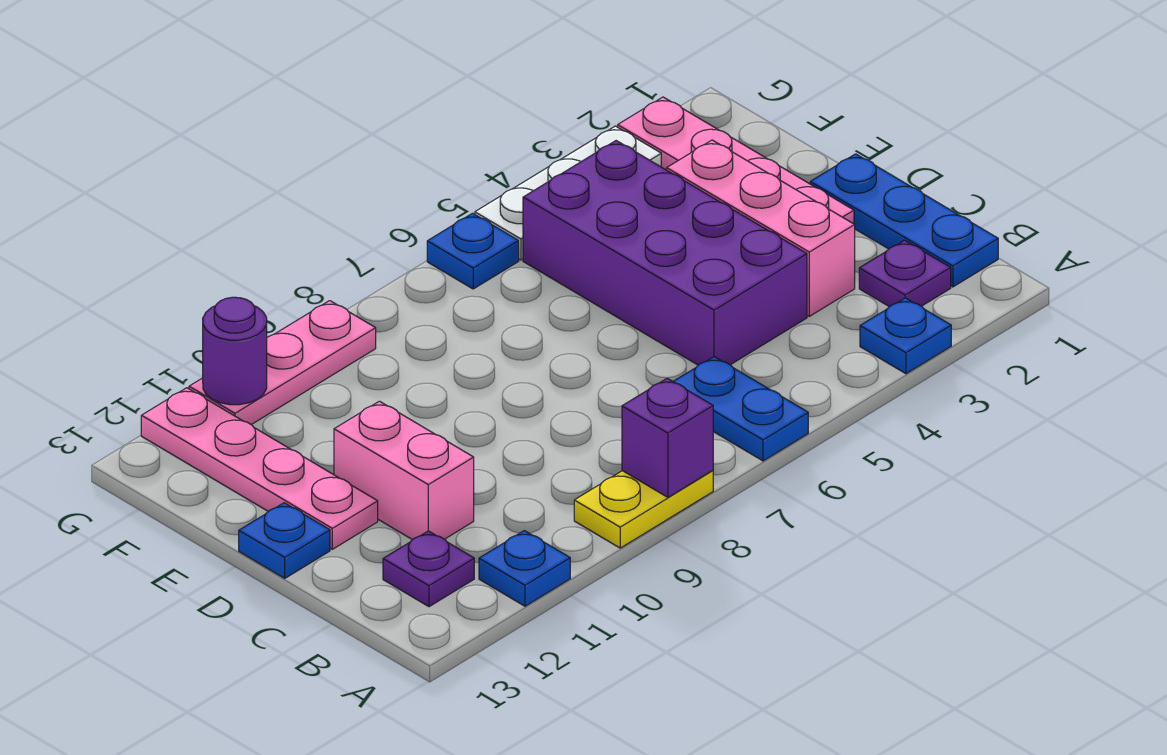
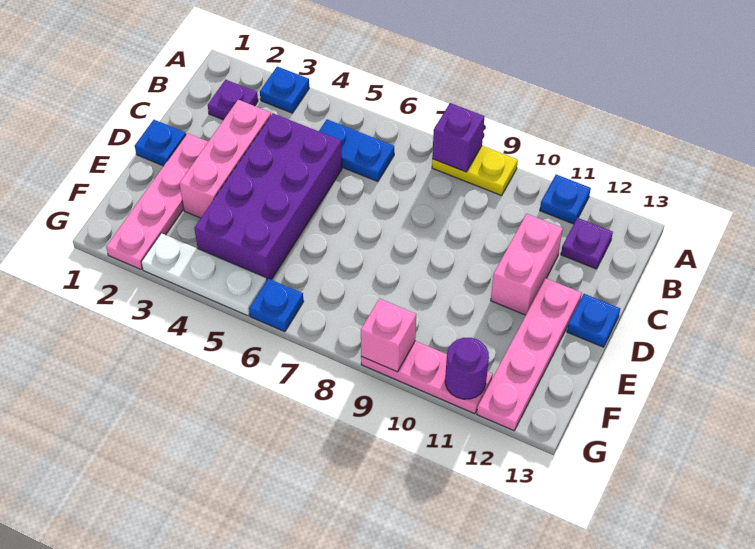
blue 1x2 plate [673,357,808,461] -> blue 1x2 plate turned to [319,119,394,182]
blue 1x3 plate [810,154,998,287] -> blue 1x1 plate [135,120,186,166]
none -> pink 1x1 brick [361,298,416,372]

